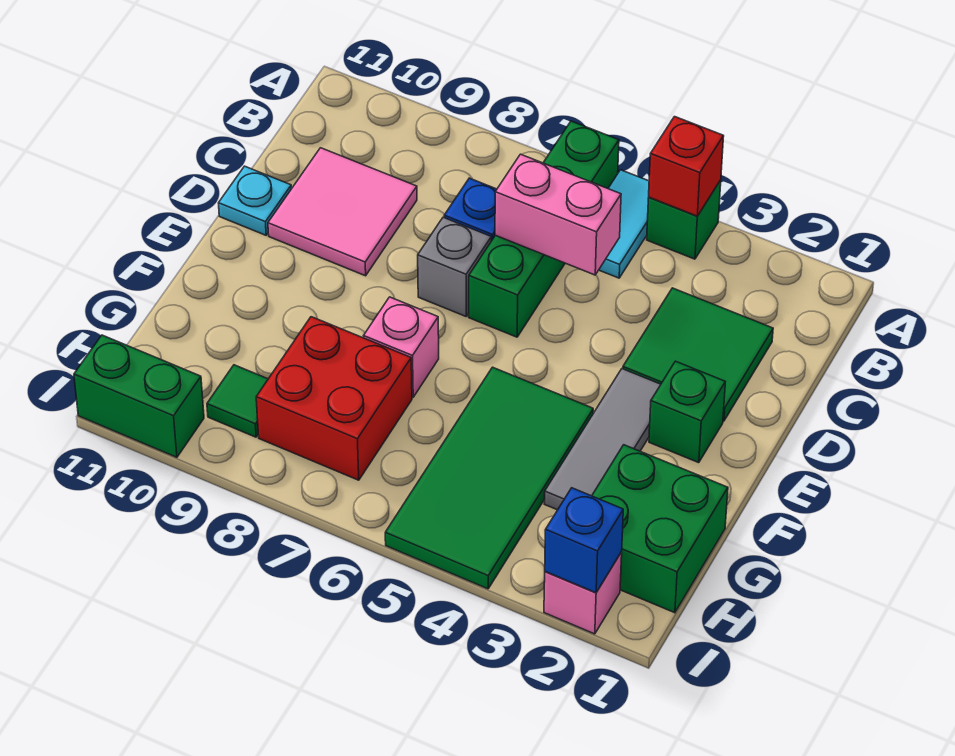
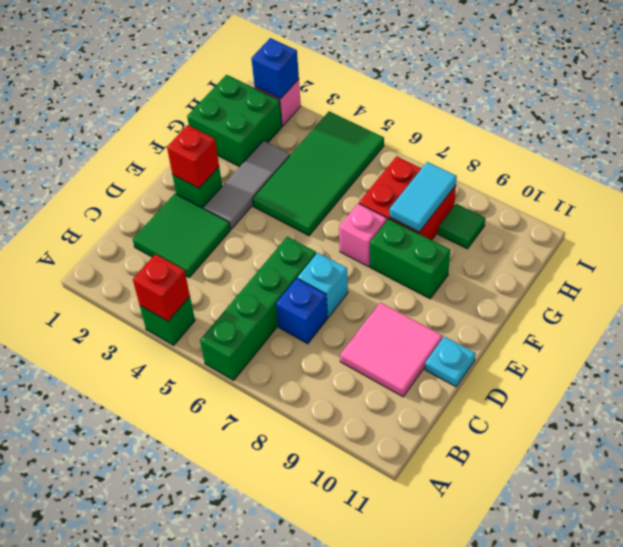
cyan 1x2 tile [599,170,649,278] -> cyan 1x2 tile moved to [390,162,457,232]
pink 1x2 brick [495,154,621,275] -> none
grey 1x1 brick [418,217,491,316] -> cyan 1x1 brick [298,253,348,317]
none -> red 1x1 brick [167,125,219,188]
green 1x2 brick [74,335,204,457] -> green 1x2 brick moved to [370,219,450,299]

